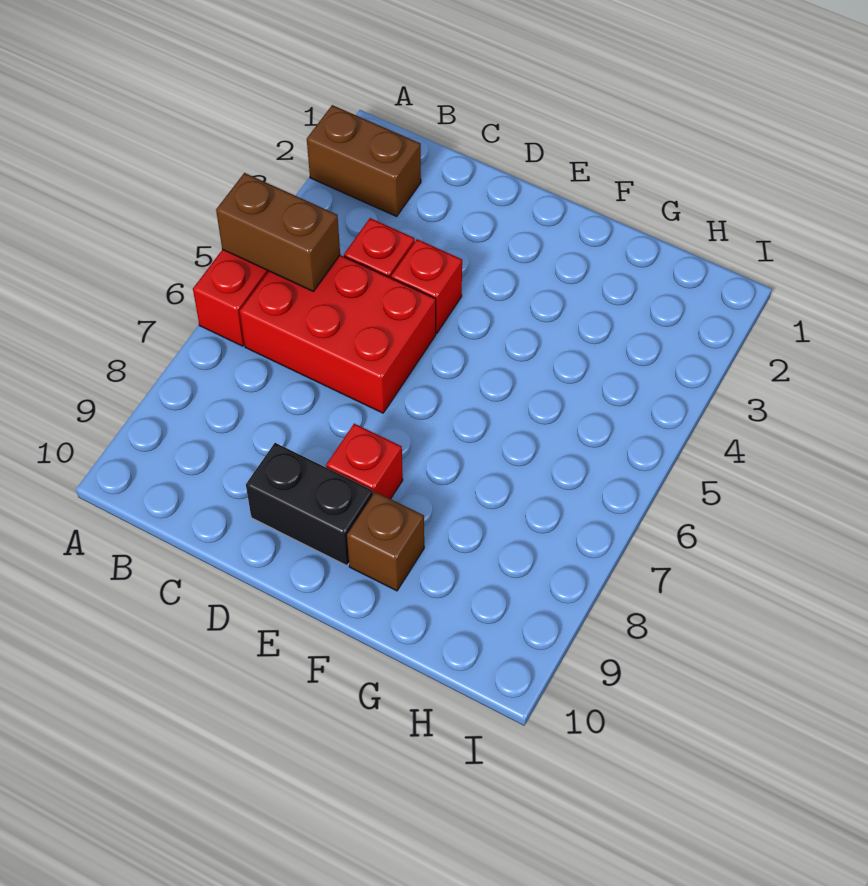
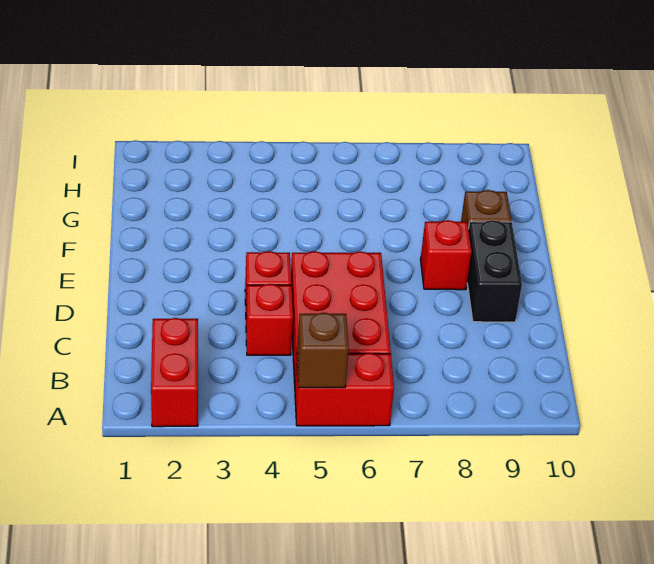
brown 1x2 brick [307,105,421,216] -> red 1x2 brick [151,318,198,427]
brown 1x2 brick [216,173,340,291] -> brown 1x1 brick [297,313,349,388]

